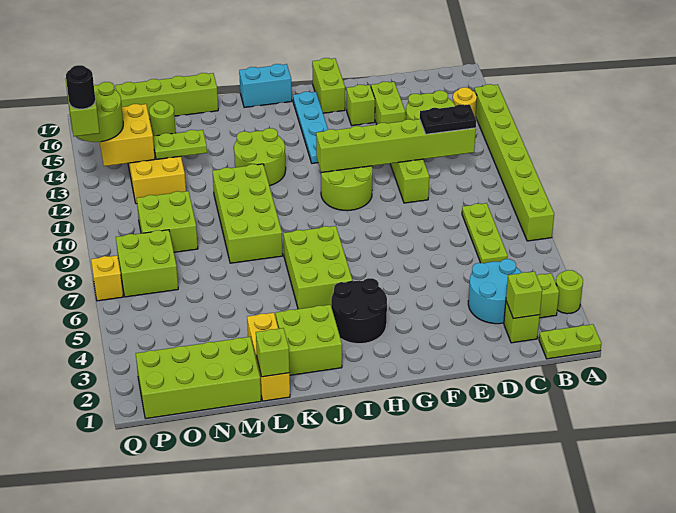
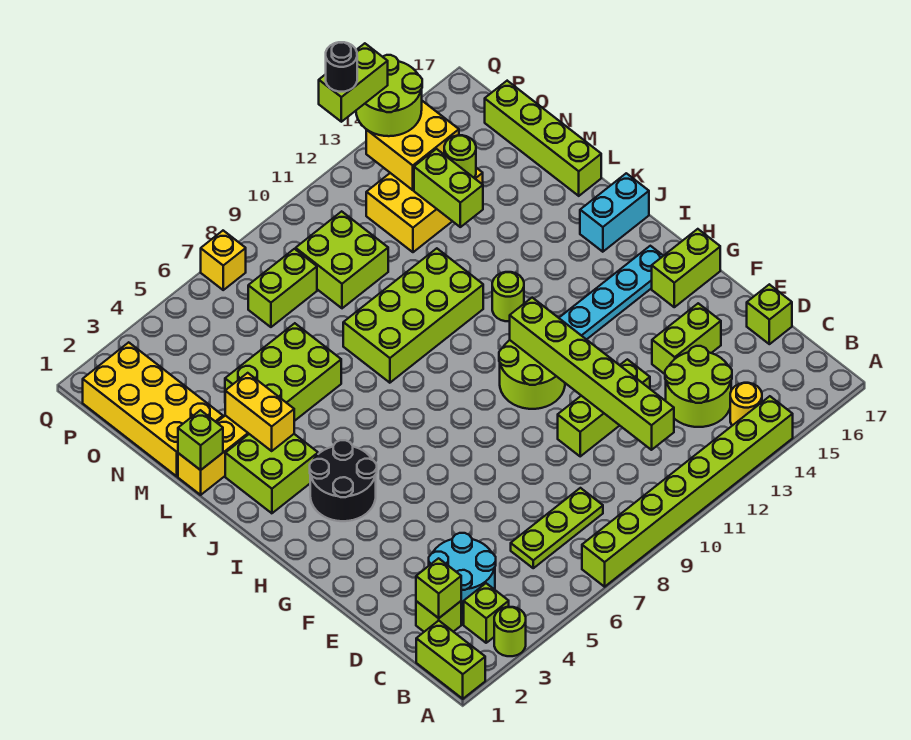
lime 1x2 plate [539,324,601,359] -> lime 1x2 brick [416,621,485,699]
black 1x2 plate [420,104,476,134] -> none
lime 1x1 brick [347,85,375,125] -> lime 1x1 brick moved to [747,284,792,344]
lime 2x3 brick [283,226,353,309] -> lime 2x3 brick moved to [225,323,341,421]
cyan 1x2 brick [239,64,292,108] -> cyan 1x2 brick turned to [580,173,649,252]
lime 2x2 round brick [234,128,286,186] -> lime 1x1 round brick [492,272,524,321]
none -> yellow 1x2 brick [225,373,294,451]
lime 2x4 brick [136,337,261,419] -> yellow 2x4 brick [83,342,223,476]
lime 1x2 plate [153,130,207,159] -> lime 1x2 brick [414,149,483,227]
lime 2x2 brick [116,230,178,297] -> lime 1x2 brick [248,249,317,327]

